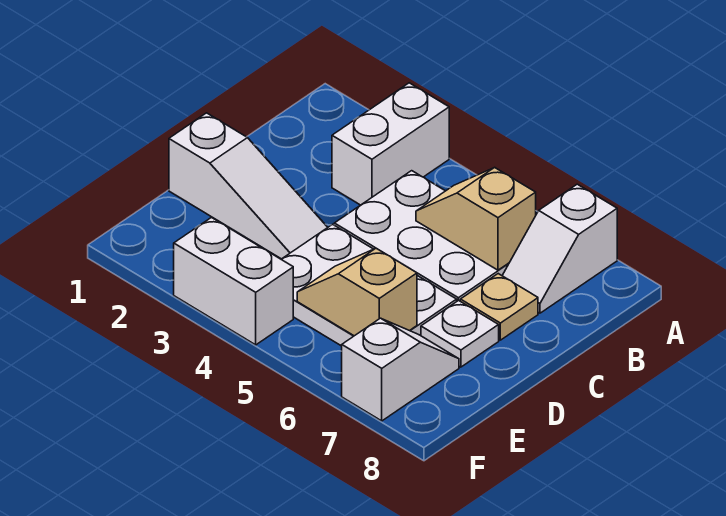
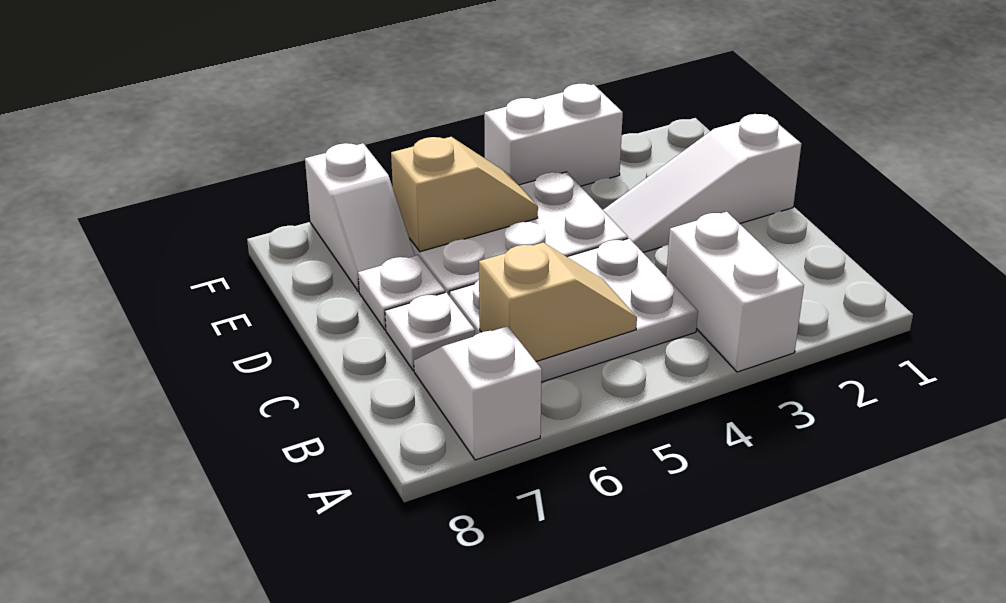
tan 1x1 plate [460,274,538,340] -> white 1x1 plate [385,292,475,370]

